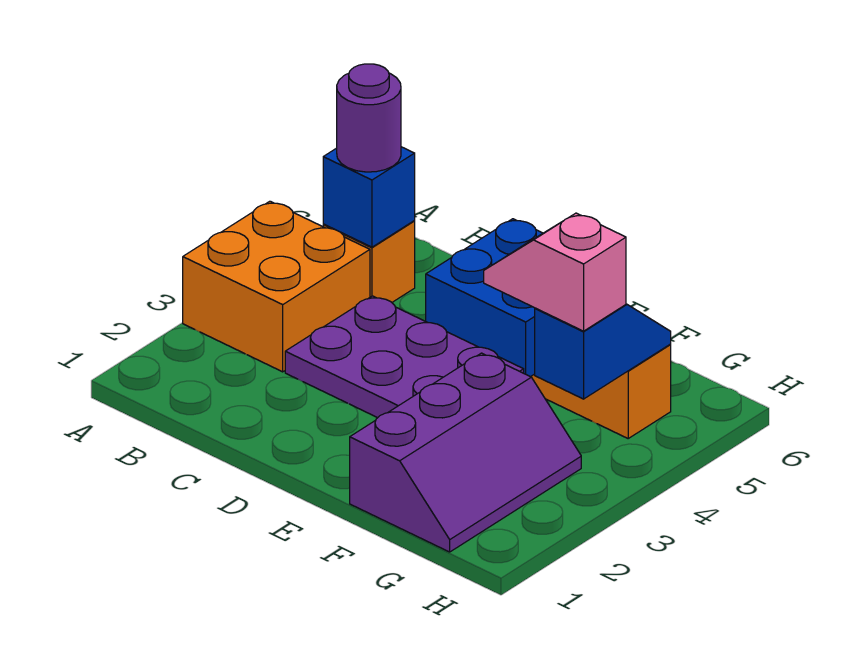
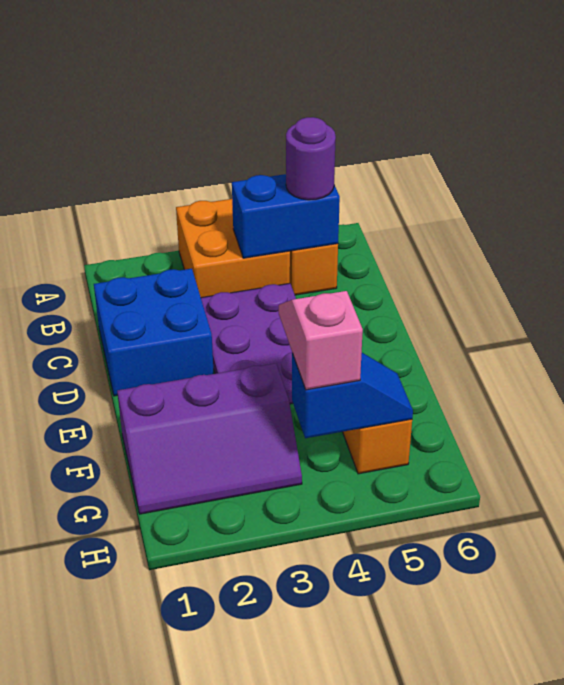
blue 1x1 brick [323,147,415,247] -> blue 1x2 brick [232,174,340,258]
blue 2x2 brick [426,219,543,377] -> blue 2x2 brick moved to [94,269,214,396]

